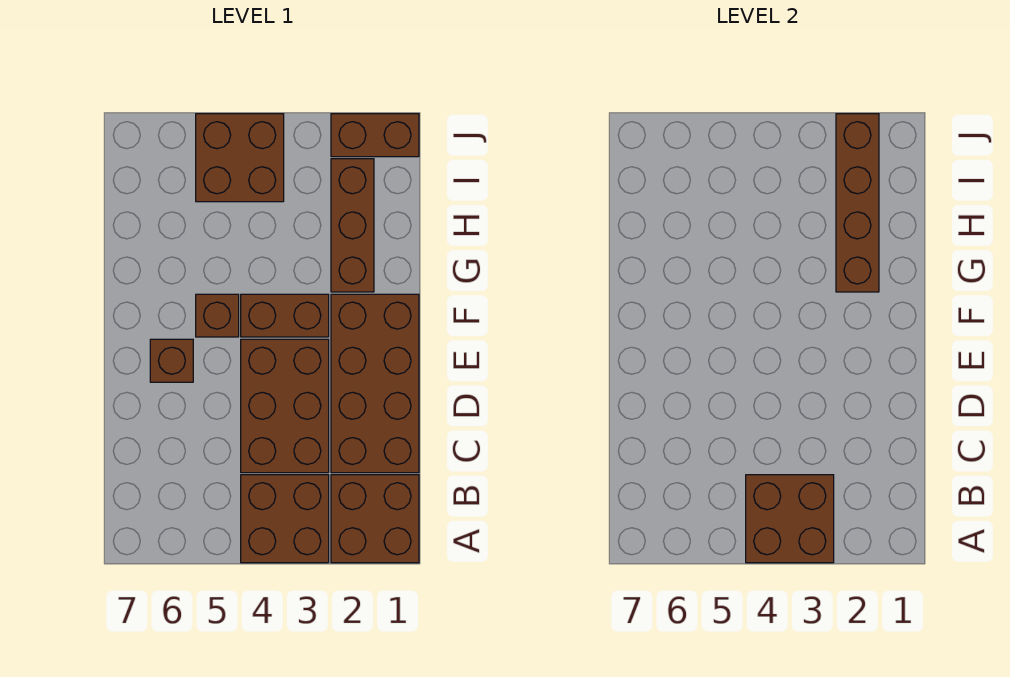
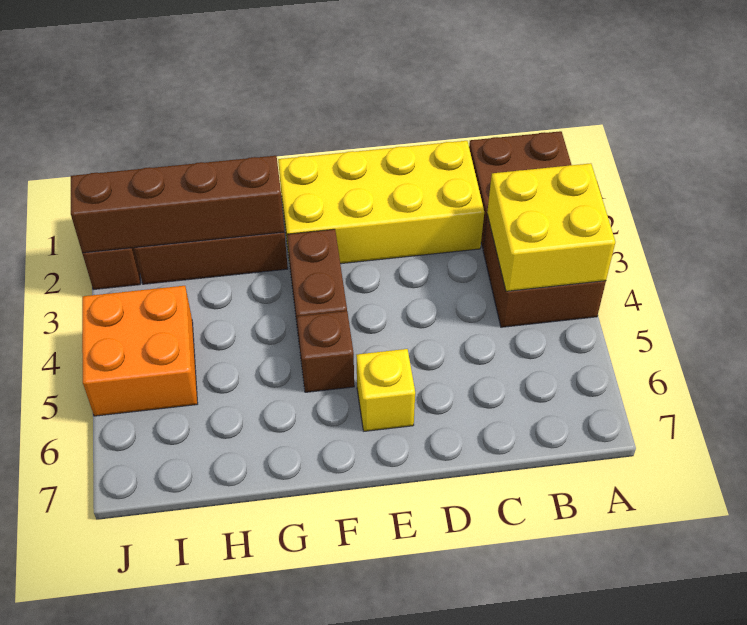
brown 2x2 brick [746,475,834,563] -> yellow 2x2 brick [487,163,615,291]
brown 2x4 brick [331,294,419,473] -> yellow 2x4 brick [278,141,484,264]
brown 2x3 brick [241,339,329,473] -> none
brown 1x1 brick [150,339,193,382] -> yellow 1x1 brick [356,349,415,431]
brown 2x2 brick [196,114,284,202] -> orange 2x2 brick [82,286,198,416]

